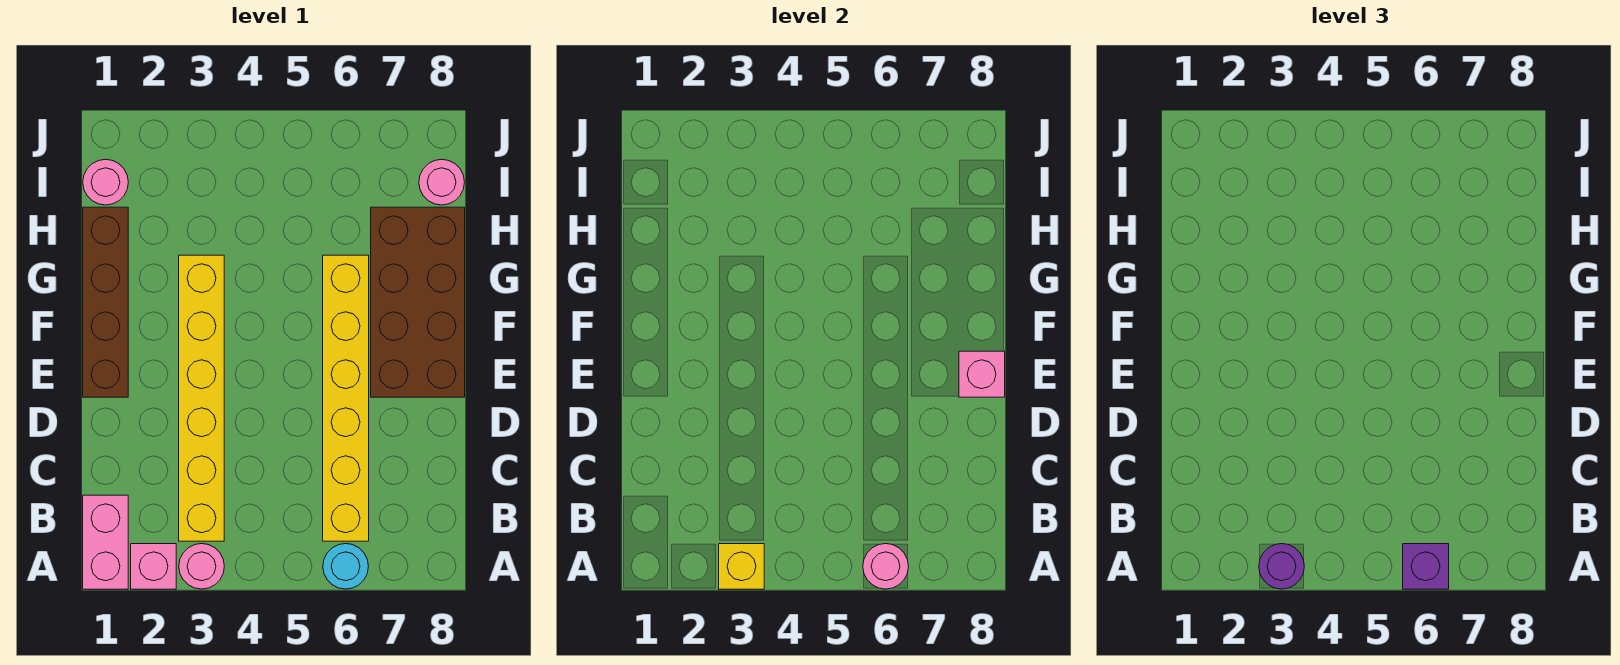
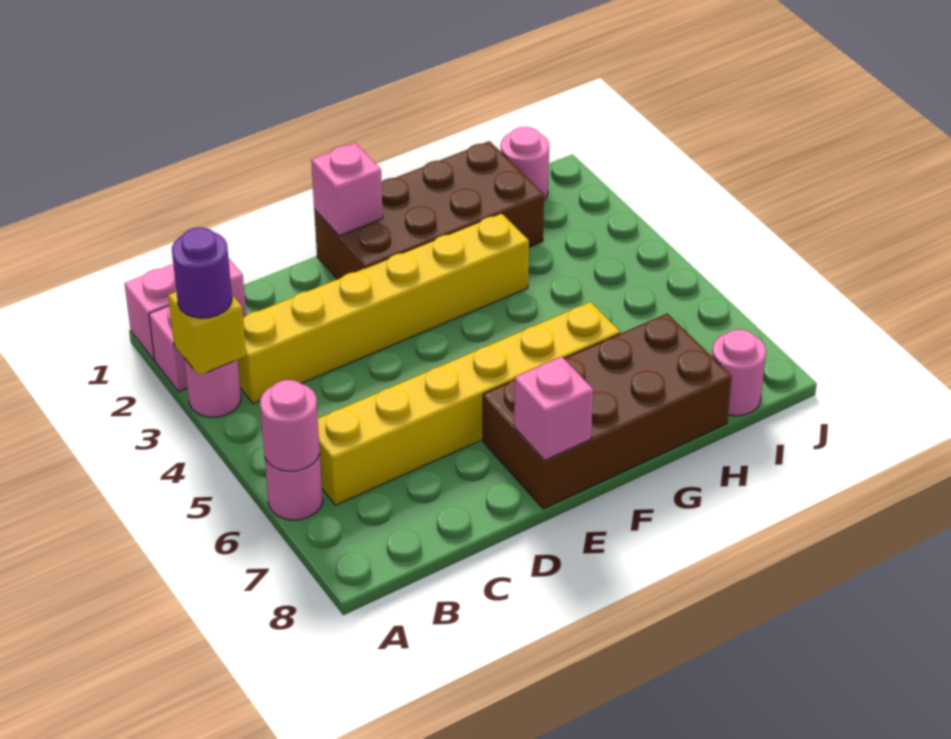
cyan 1x1 round brick [323,544,368,589] -> pink 1x1 round brick [265,454,323,520]
purple 1x1 brick [1403,544,1449,589] -> none
brown 1x4 brick [83,207,128,397] -> brown 2x4 brick [314,141,544,279]
none -> pink 1x1 brick [311,143,383,236]

